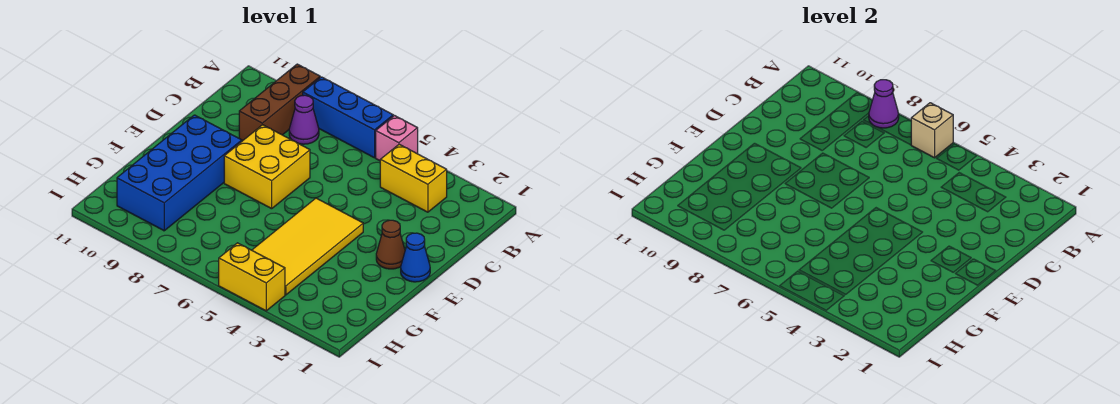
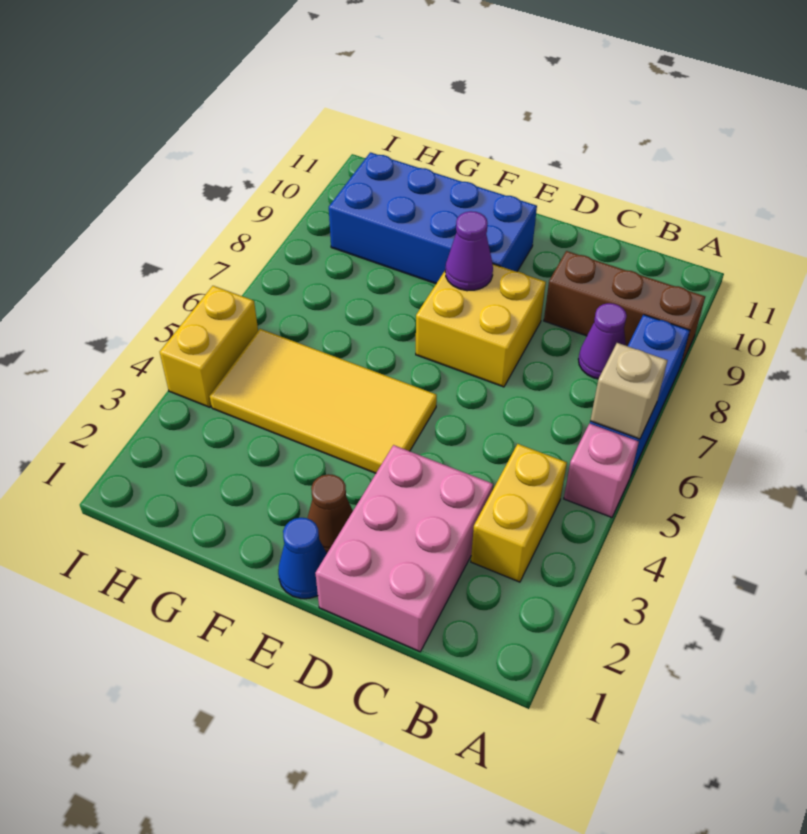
purple 1x1 cone [869,80,899,128] -> purple 1x1 cone moved to [445,211,493,291]
none -> pink 2x3 brick [315,445,493,652]

